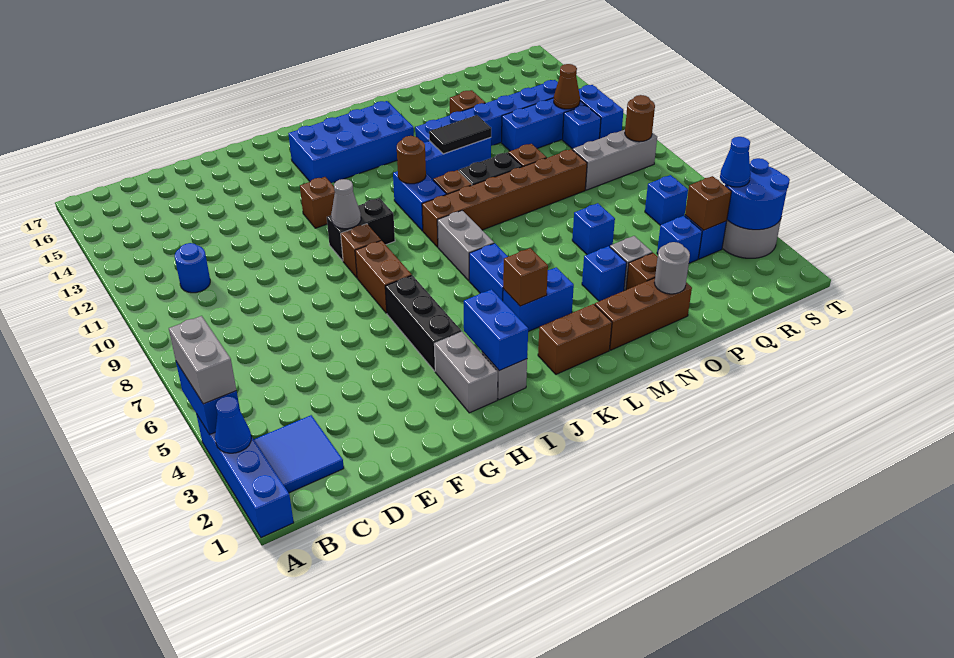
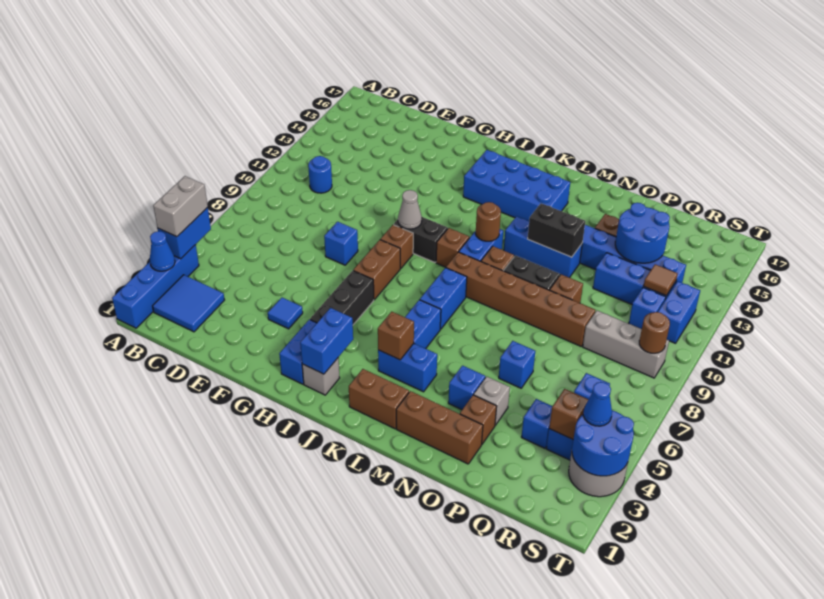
none -> blue 1x1 tile [268,298,303,329]
none -> blue 1x1 brick [324,222,358,265]
grey 1x2 brick [434,332,498,413] -> blue 1x2 brick [279,320,317,384]
brown 1x1 brick [300,177,335,228] -> brown 1x1 brick moved to [436,228,469,267]
grey 1x2 brick [437,210,494,281] -> blue 1x2 brick [420,268,467,329]
black 1x2 tile [429,115,491,154] -> black 1x2 brick [528,203,585,257]
grey 1x1 round brick [654,242,690,294] -> none
none -> blue 2x2 round brick [615,203,670,263]
brown 1x1 cone [554,64,580,109] -> brown 1x1 tile [644,264,678,295]

